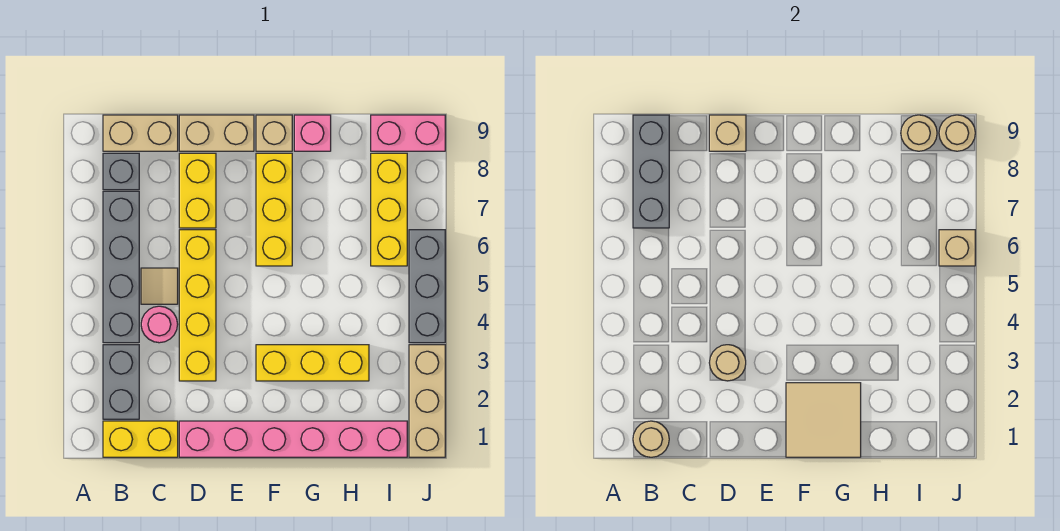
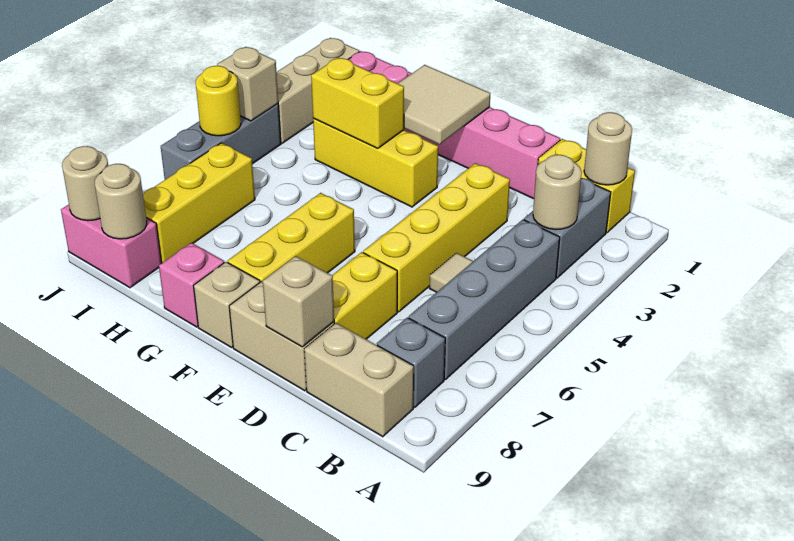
grey 1x3 brick [633,115,669,228] -> none
pink 1x1 round brick [141,306,178,343] -> none
tan 1x1 round brick [709,345,746,381] -> tan 1x1 round brick moved to [533,155,582,230]
none -> yellow 1x2 brick [311,58,404,148]
none -> yellow 1x1 round brick [196,66,241,136]
tan 1x1 brick [939,230,975,266] -> tan 1x1 brick moved to [217,47,278,121]

